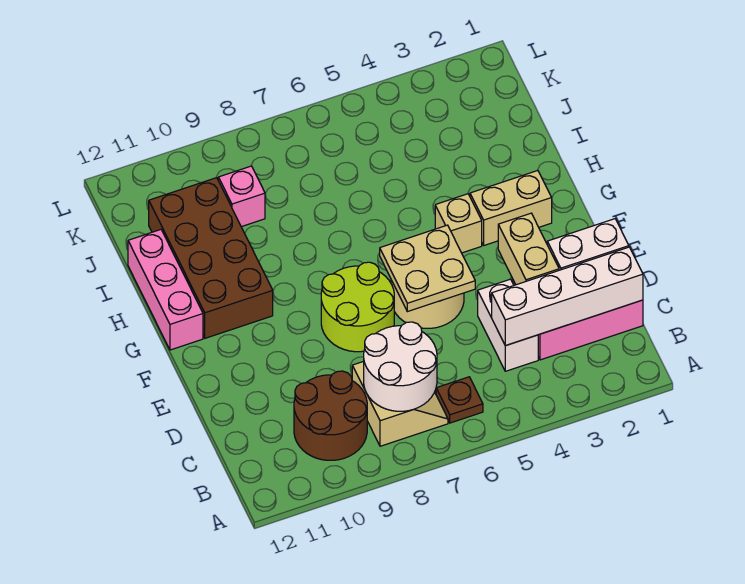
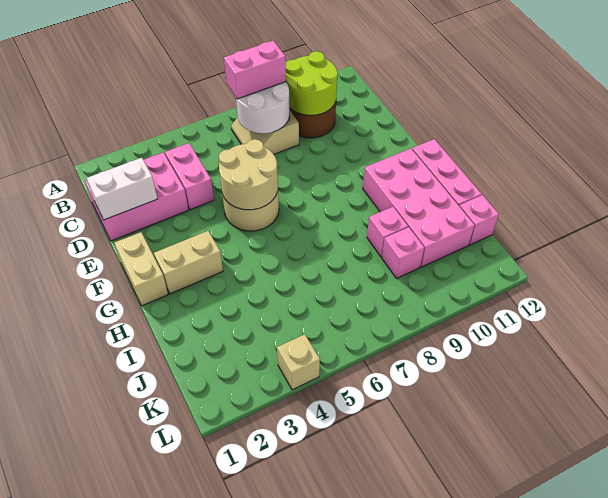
brown 1x1 plate [436,377,483,423] -> none
none -> pink 1x2 brick [224,41,286,99]
white 1x4 brick [492,247,643,346] -> none
white 1x2 brick [478,279,538,371] -> pink 1x2 brick [165,143,214,210]
tan 1x2 brick [498,213,559,285] -> tan 1x2 brick moved to [114,232,168,306]
tan 2x2 plate [380,225,475,312] -> tan 2x2 round brick [219,139,278,210]
lime 2x2 round brick [321,262,394,352] -> lime 2x2 round brick moved to [285,51,338,115]
tan 1x1 brick [435,194,482,253] -> tan 1x1 brick moved to [277,334,320,390]
brown 2x4 brick [149,177,273,338] -> pink 2x4 brick [363,149,474,267]
none -> pink 1x1 brick [367,207,408,257]
none -> pink 1x1 brick [460,195,499,245]

